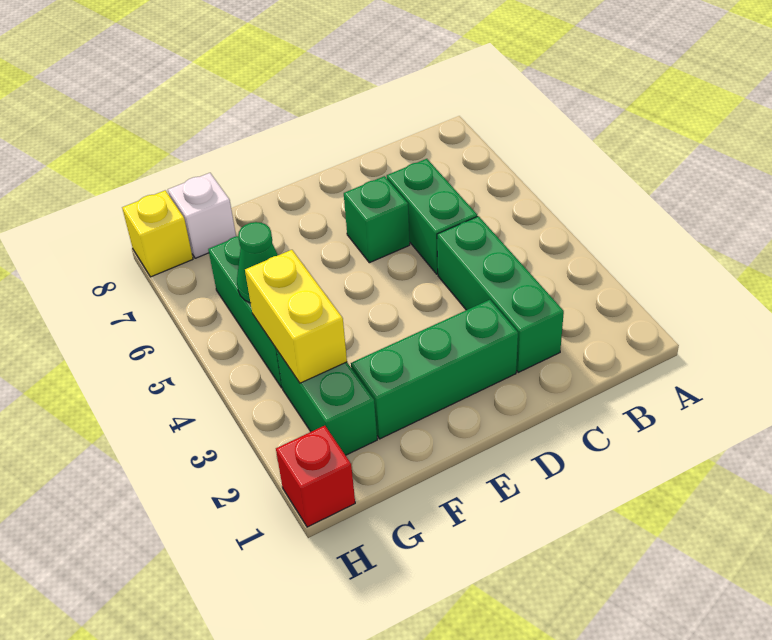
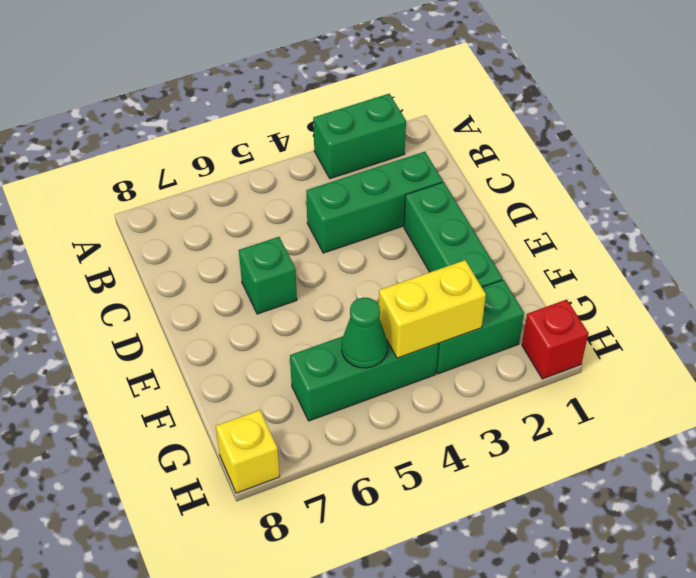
green 1x2 brick [387,159,477,274] -> green 1x2 brick moved to [313,94,406,179]
white 1x1 brick [168,173,236,258] -> none

